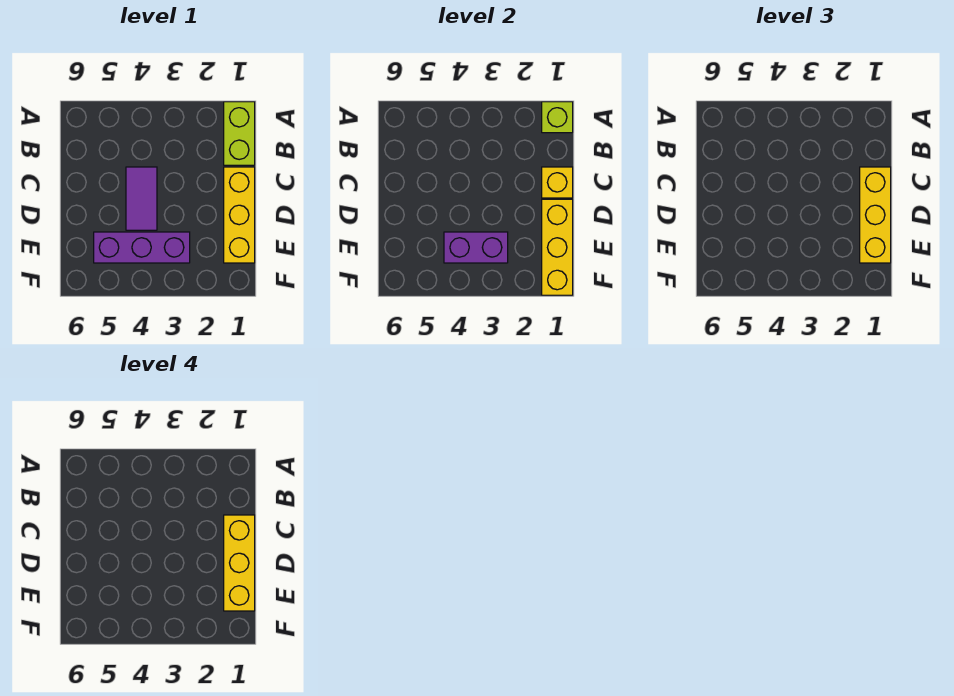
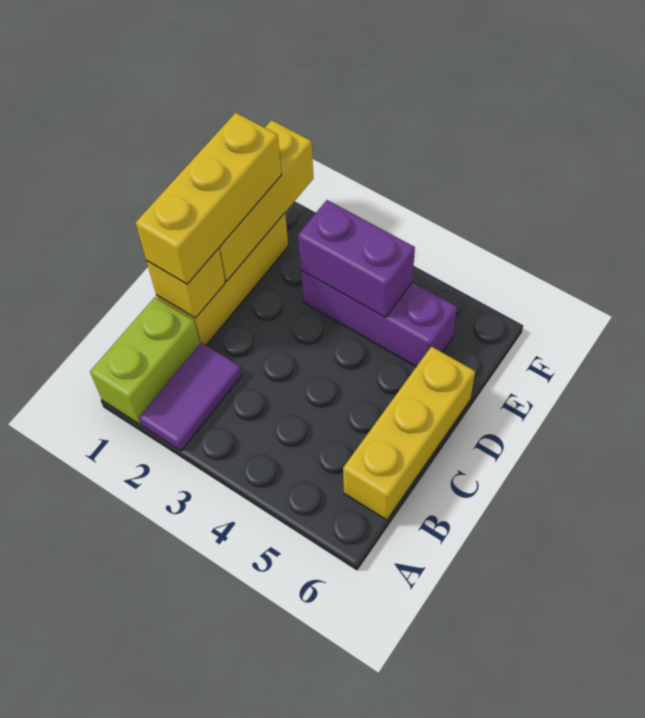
lime 1x1 brick [542,102,573,133] -> none
yellow 1x3 brick [224,515,255,611] -> yellow 1x3 brick moved to [343,347,475,520]
purple 1x2 tile [126,167,157,230] -> purple 1x2 tile moved to [139,343,242,451]

